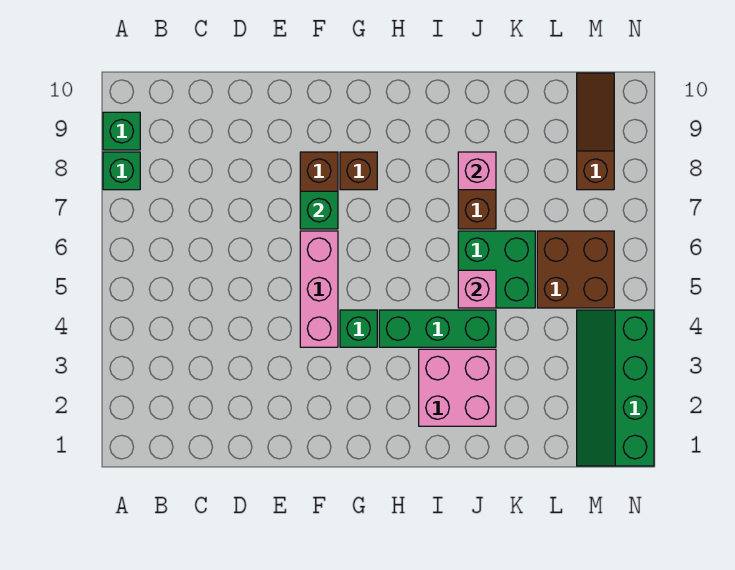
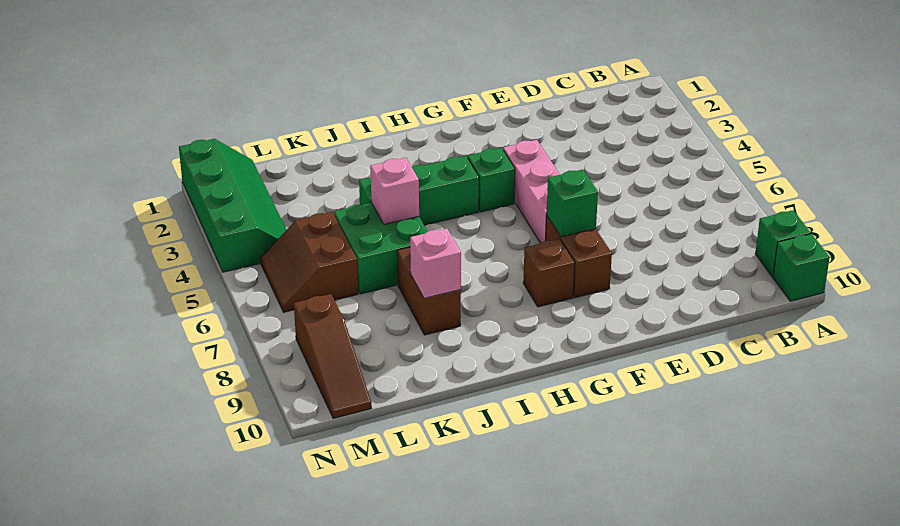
green 1x1 brick [103,152,140,190] -> green 1x1 brick moved to [773,234,830,301]
pink 2x2 brick [419,349,496,426] -> none
brown 2x2 brick [537,231,614,308] -> brown 2x2 slope [261,212,358,312]

